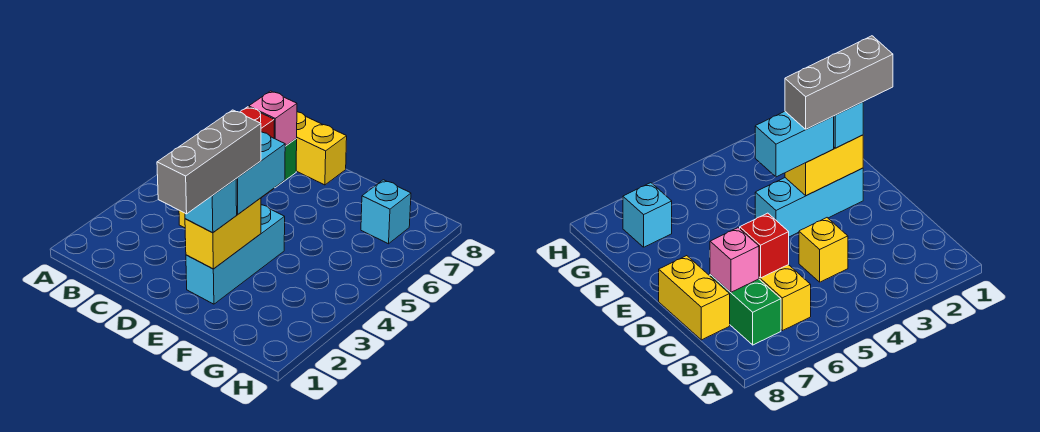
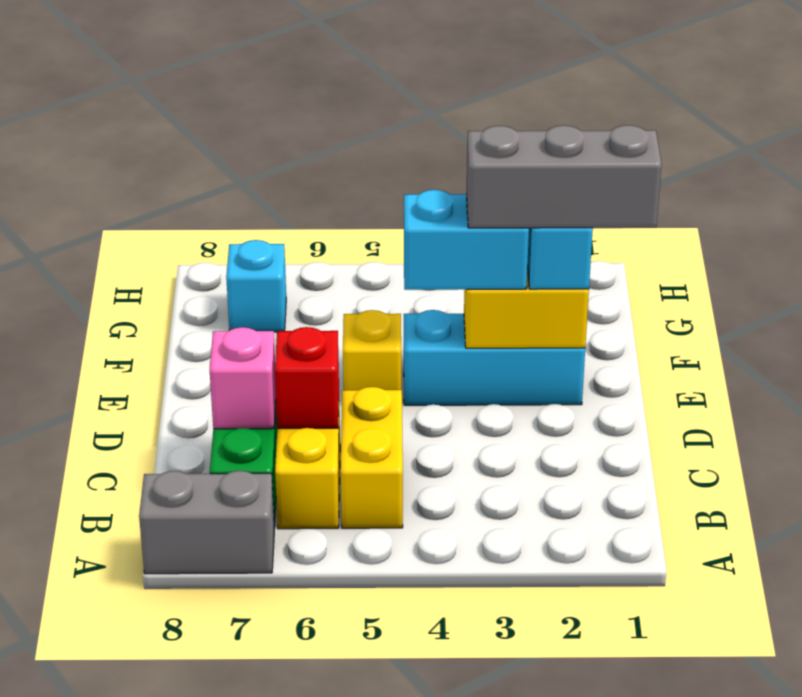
none -> grey 1x2 brick [139,471,274,574]
yellow 1x1 brick [799,218,848,282] -> yellow 1x1 brick moved to [343,310,401,390]
yellow 1x2 brick [296,112,347,185] -> yellow 1x2 brick moved to [341,387,403,528]

